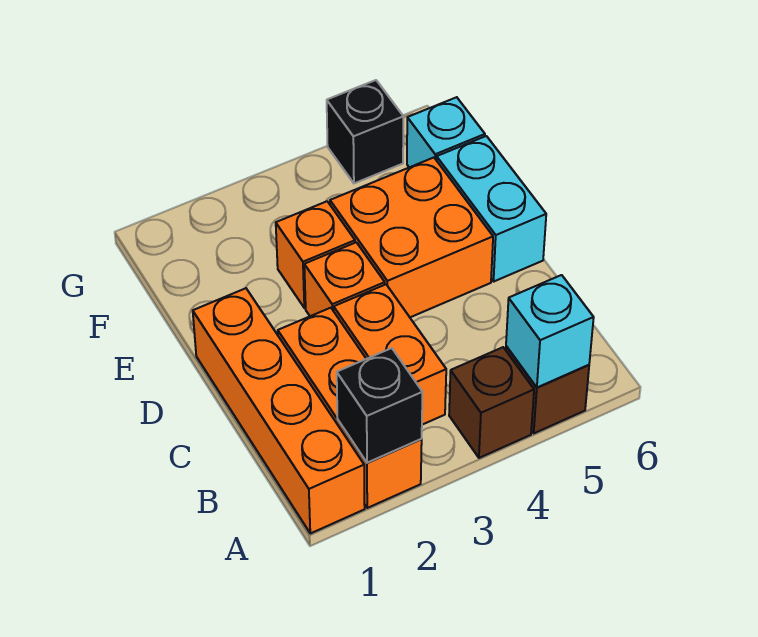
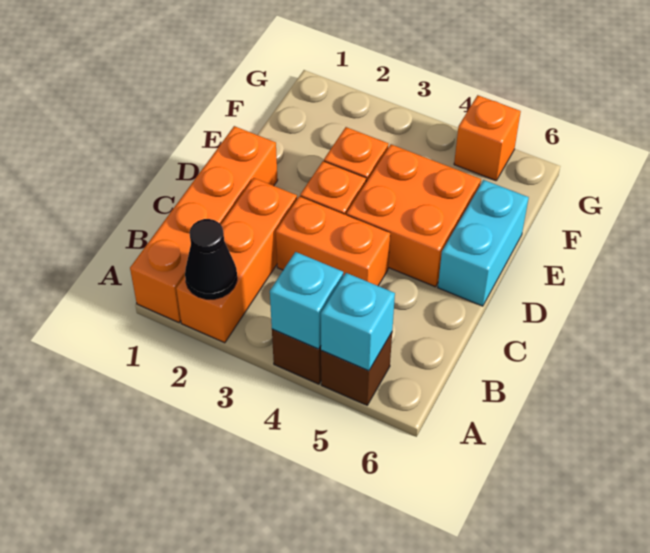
black 1x1 brick [337,348,423,463] -> black 1x1 cone [185,219,237,299]
orange 1x2 brick [334,284,446,425] -> orange 1x2 brick turned to [276,196,390,286]
cyan 1x1 brick [407,97,485,167] -> cyan 1x1 brick moved to [270,252,343,349]
black 1x1 brick [327,80,403,183] -> orange 1x1 brick [454,95,521,181]

